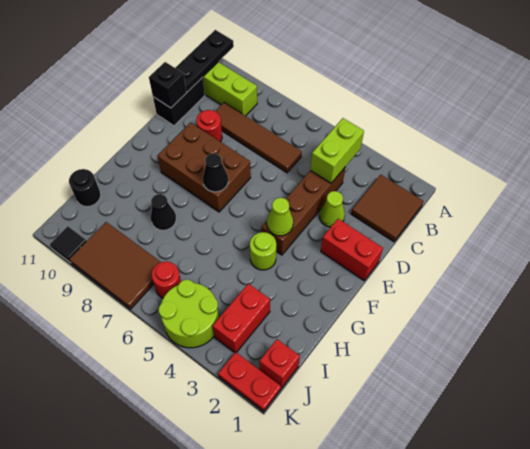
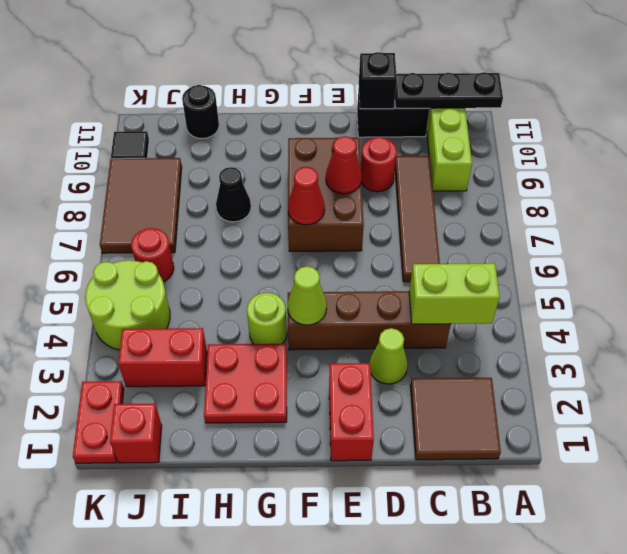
none -> red 1x1 cone [326,136,362,194]
black 1x1 cone [203,153,228,192] -> red 1x1 cone [288,167,325,225]
none -> red 2x2 plate [204,344,287,423]

